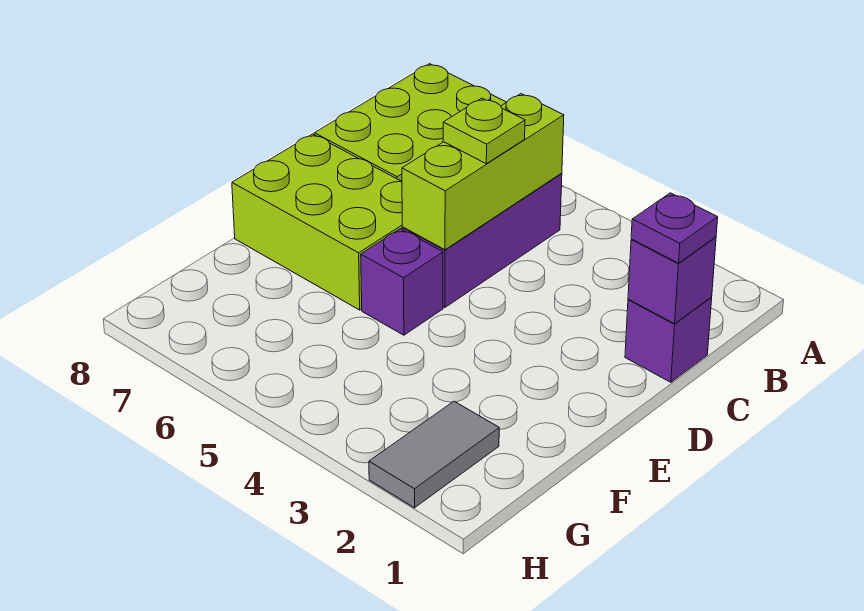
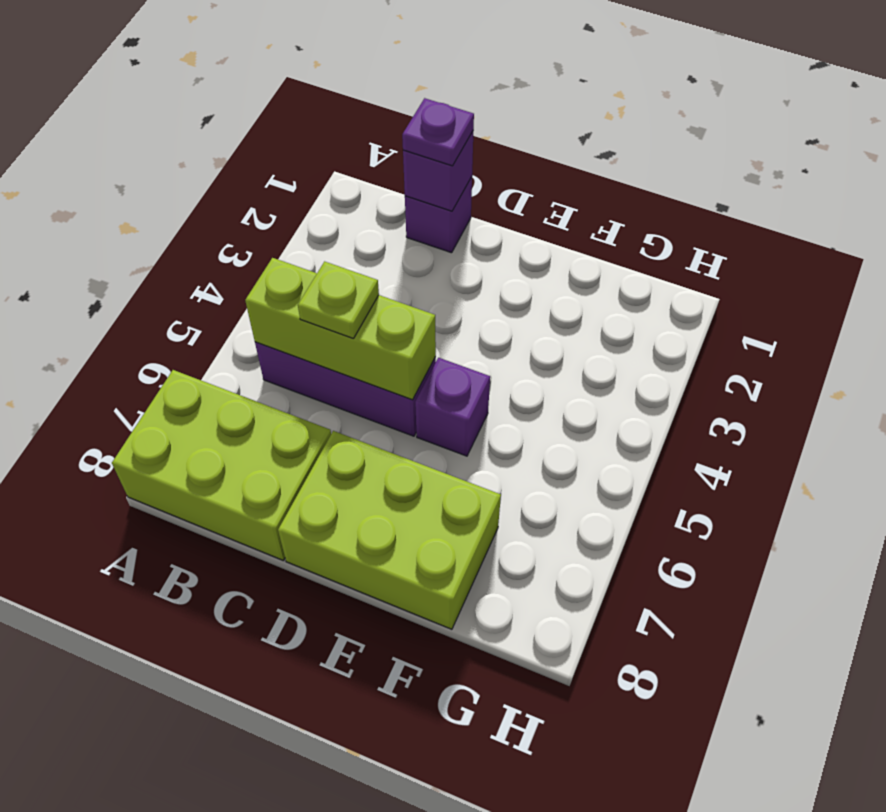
lime 2x3 brick [232,134,403,310] -> lime 2x3 brick turned to [278,431,501,629]
grey 1x2 tile [369,401,499,508] -> none

